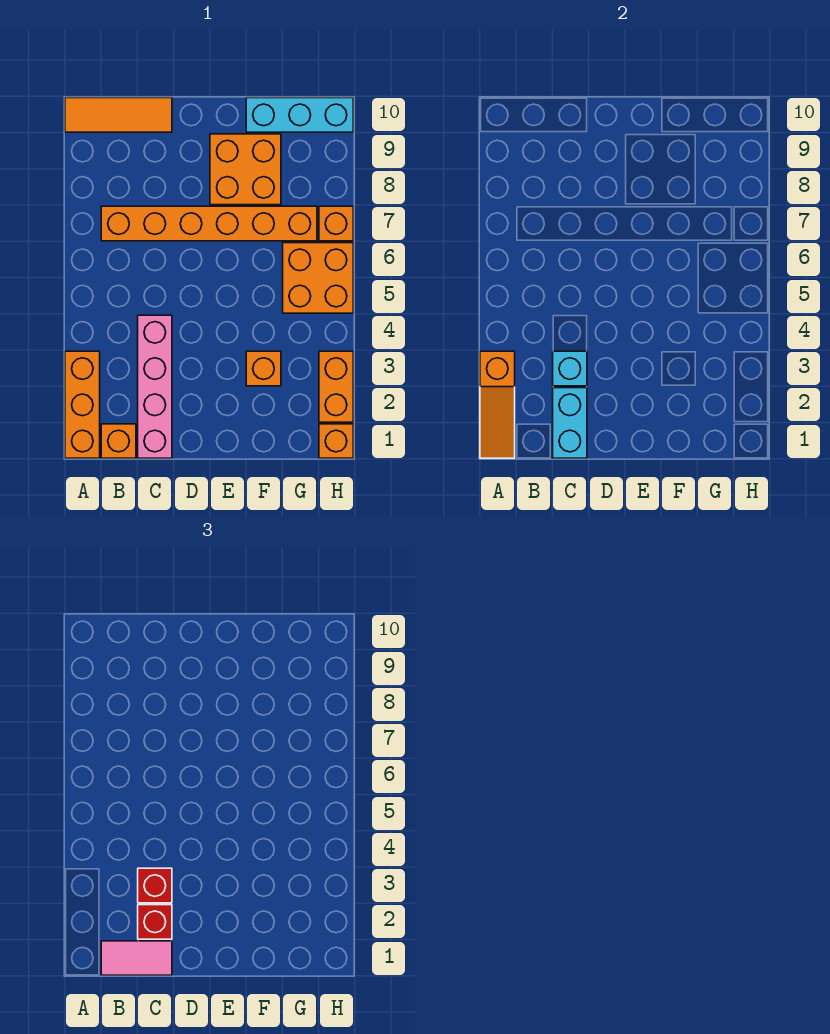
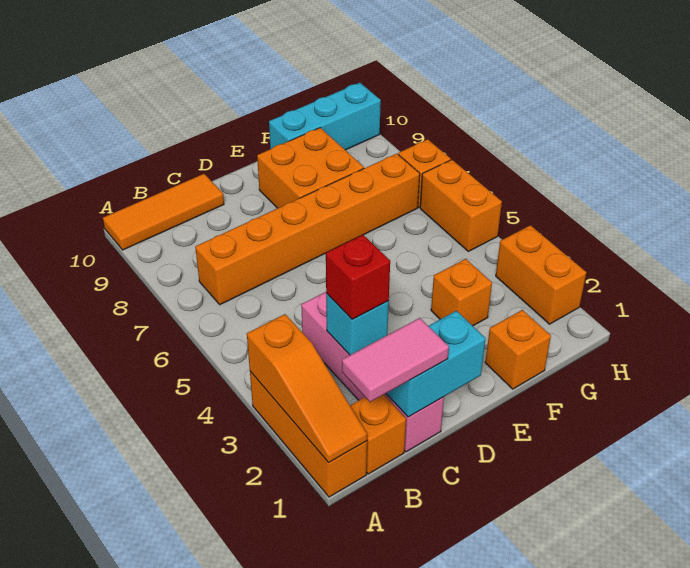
cyan 1x2 brick [553,388,587,458] -> cyan 1x2 brick turned to [386,311,486,417]
red 1x1 brick [138,905,172,939] -> none
orange 2x2 brick [283,243,353,313] -> orange 1x2 brick [420,160,502,251]
orange 1x1 brick [319,424,353,458] -> orange 1x1 brick moved to [485,310,551,389]

